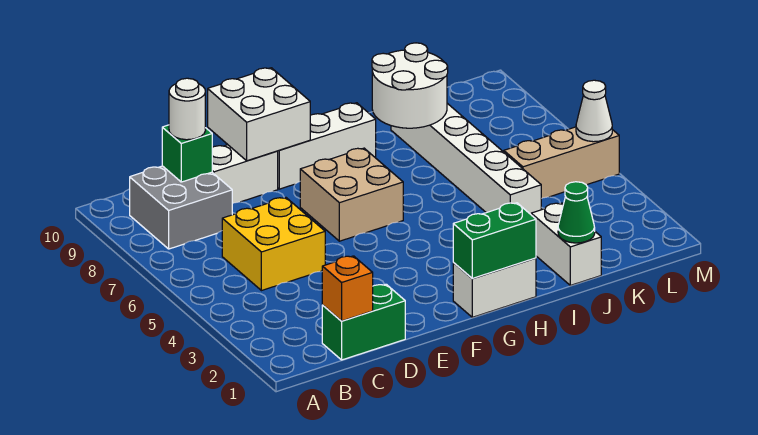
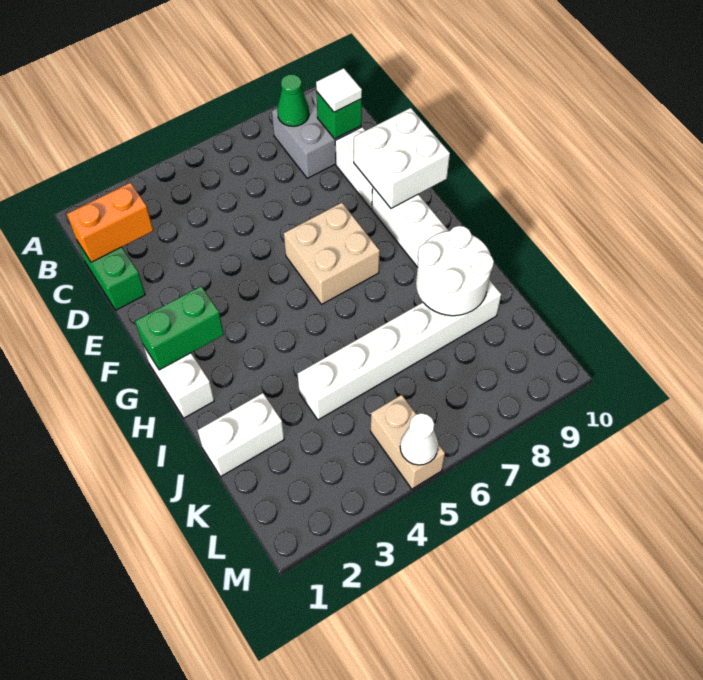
orange 1x1 brick [322,256,373,321] -> orange 1x2 brick [67,183,153,262]
yellow 2x2 brick [222,198,325,291] -> none
white 1x1 round brick [169,78,205,140] -> white 1x1 tile [316,68,362,112]
green 1x2 brick [453,203,536,279] -> green 1x2 brick turned to [135,286,224,370]
green 1x1 cone [558,182,595,243] -> green 1x1 cone moved to [277,74,309,126]
tan 1x3 brick [504,127,619,199] -> tan 1x2 brick [370,395,445,489]

